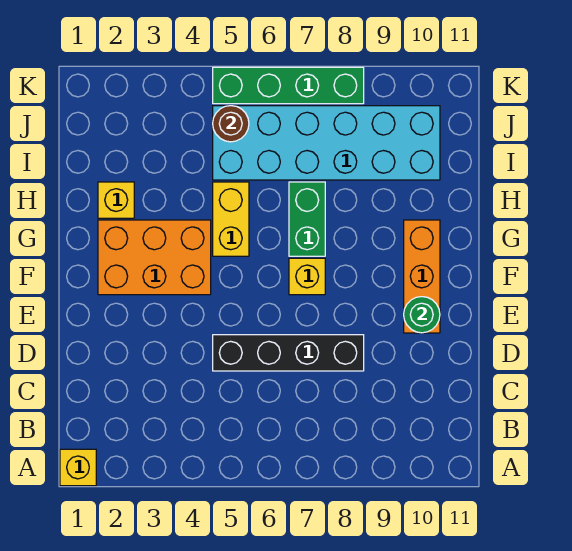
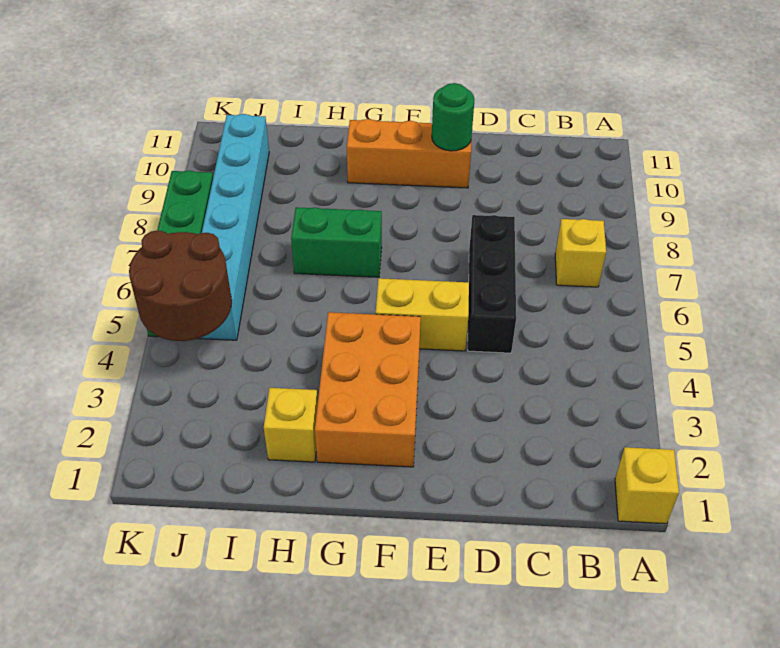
black 1x4 brick [213,335,364,371] -> black 1x3 brick [468,215,516,353]
yellow 1x1 brick [289,258,325,295] -> yellow 1x1 brick moved to [555,219,606,287]
yellow 1x2 brick [213,182,249,256] -> yellow 1x2 brick moved to [376,278,469,351]
cyan 2x6 brick [213,106,440,180] -> cyan 1x6 brick [198,114,269,340]
brown 1x1 round brick [213,106,249,142] -> brown 2x2 round brick [129,230,232,341]

